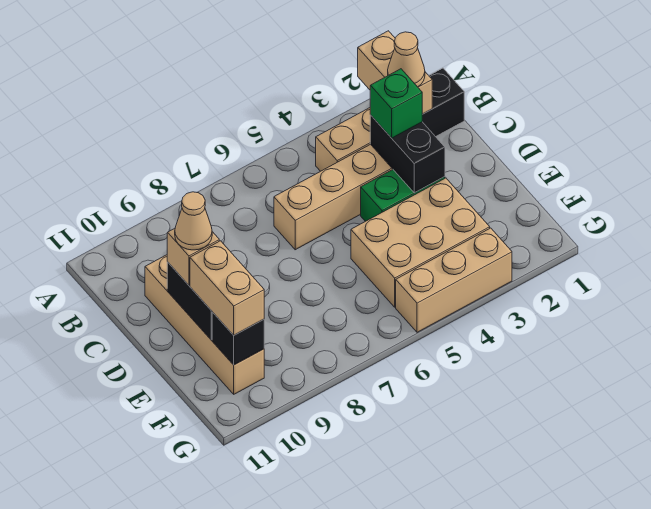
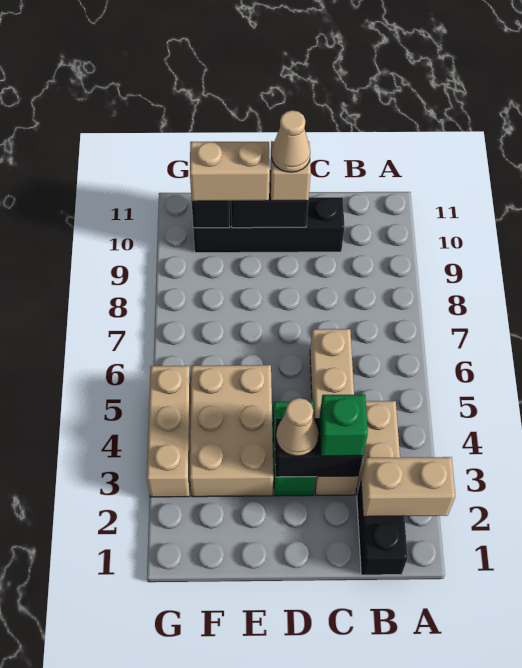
tan 1x1 cone [388,32,425,87] -> tan 1x1 cone moved to [276,398,319,456]
tan 1x4 brick [145,255,264,394] -> black 1x4 brick [193,197,345,253]

